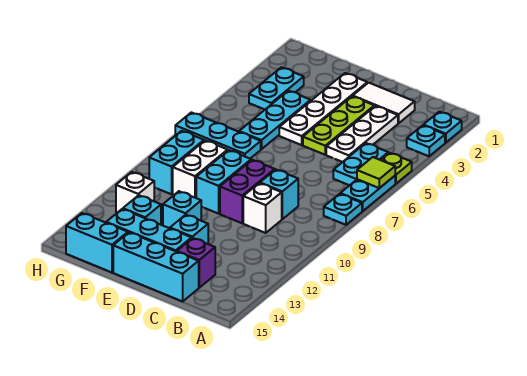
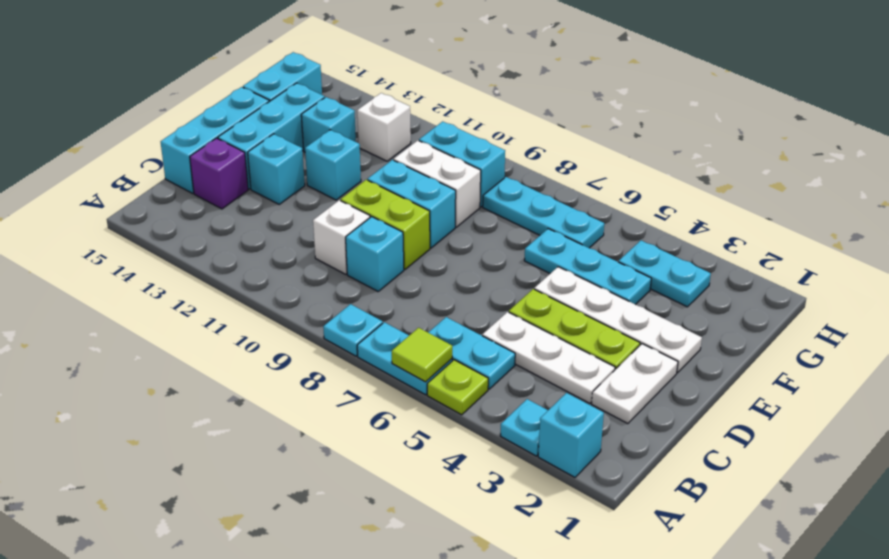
cyan 1x1 plate [423,112,462,143] -> cyan 1x1 brick [538,393,604,477]
white 1x2 tile [353,83,415,123] -> white 1x2 plate [592,344,678,424]
purple 1x2 brick [220,160,275,223] -> lime 1x2 brick [341,180,430,269]
cyan 1x3 plate [175,112,261,159] -> cyan 1x3 plate turned to [483,177,604,248]

